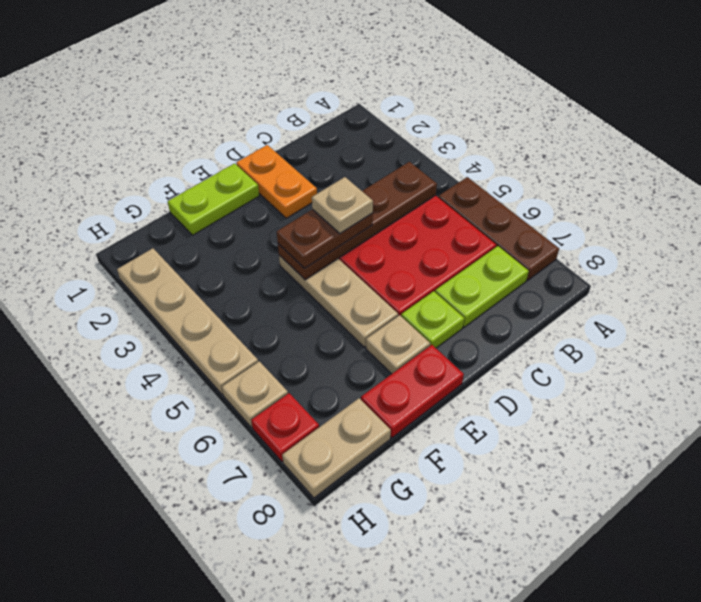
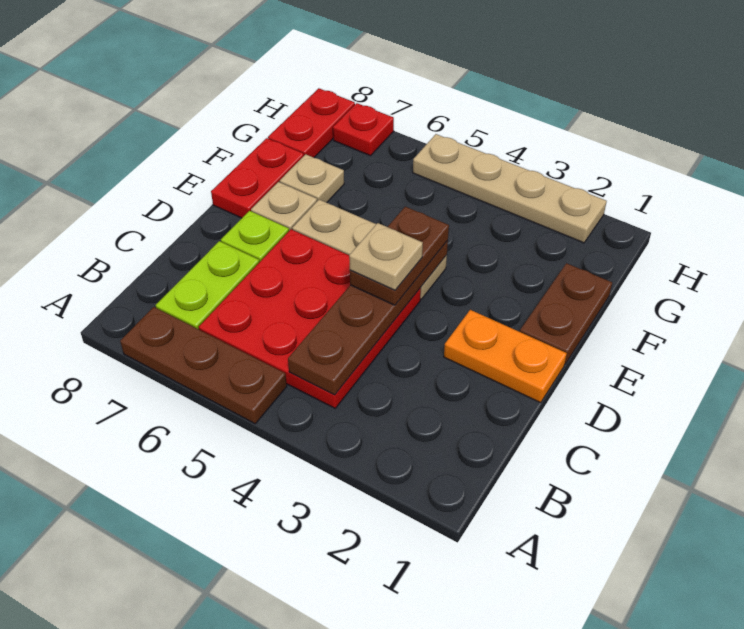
lime 1x2 plate [168,163,259,235] -> brown 1x2 plate [520,263,612,364]
tan 1x2 plate [282,398,391,498] -> red 1x2 plate [268,88,355,158]
tan 1x1 plate [222,361,288,427] -> tan 1x1 plate moved to [280,154,344,203]

